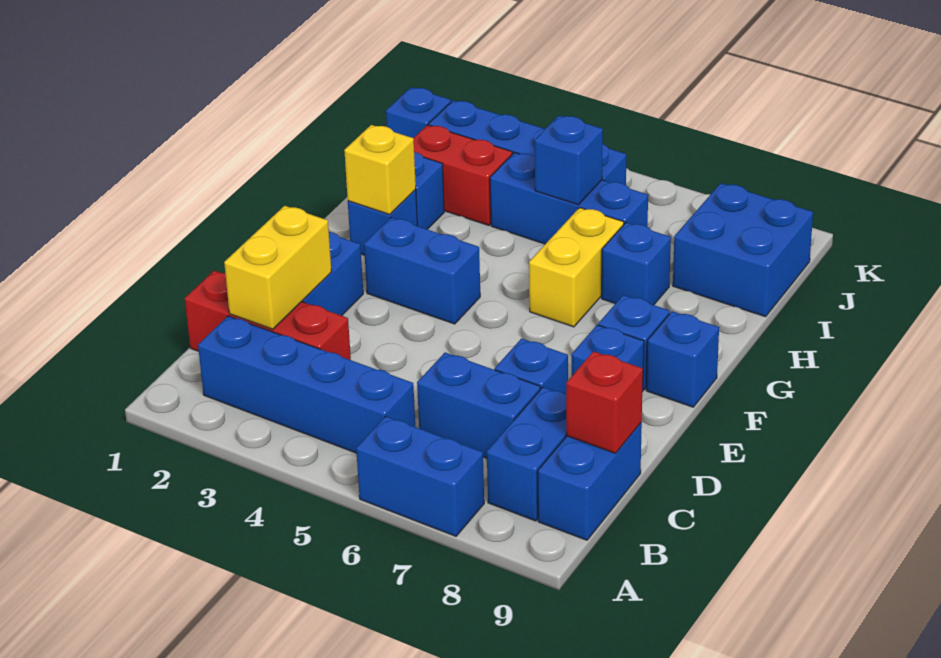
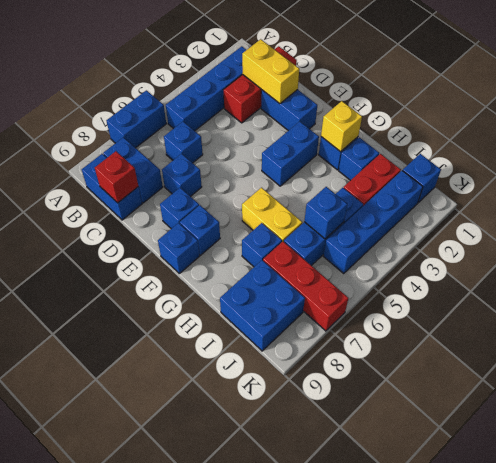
blue 1x2 brick [417,353,540,458] -> blue 1x1 brick [164,122,203,163]
none -> red 1x3 brick [263,242,348,331]

